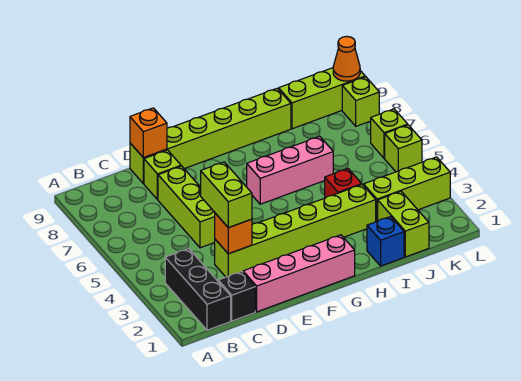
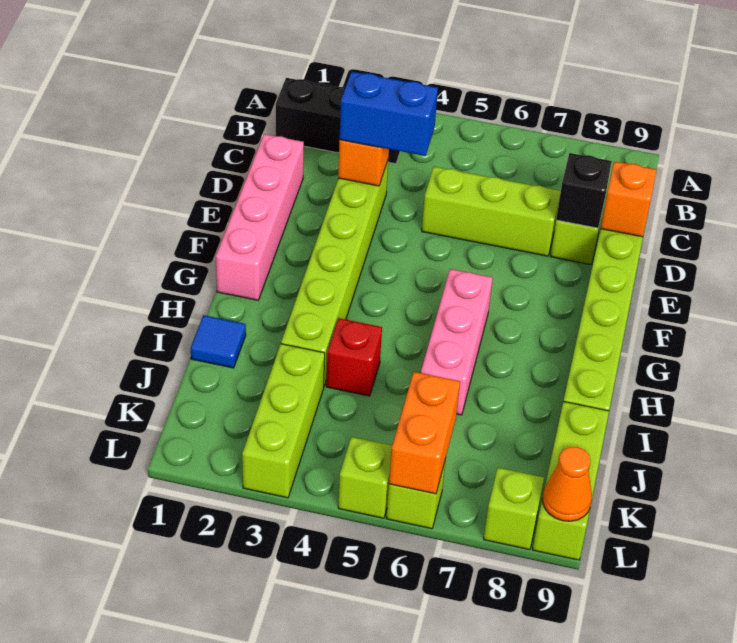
black 1x1 brick [218,272,255,321] -> black 1x1 brick moved to [556,153,612,228]
lime 1x2 brick [201,162,252,228] -> blue 1x2 brick [340,72,438,156]
blue 1x1 brick [367,217,404,266] -> blue 1x1 tile [191,315,246,368]
lime 1x2 brick [378,191,429,257] -> none
none -> orange 1x2 brick [389,372,460,494]

